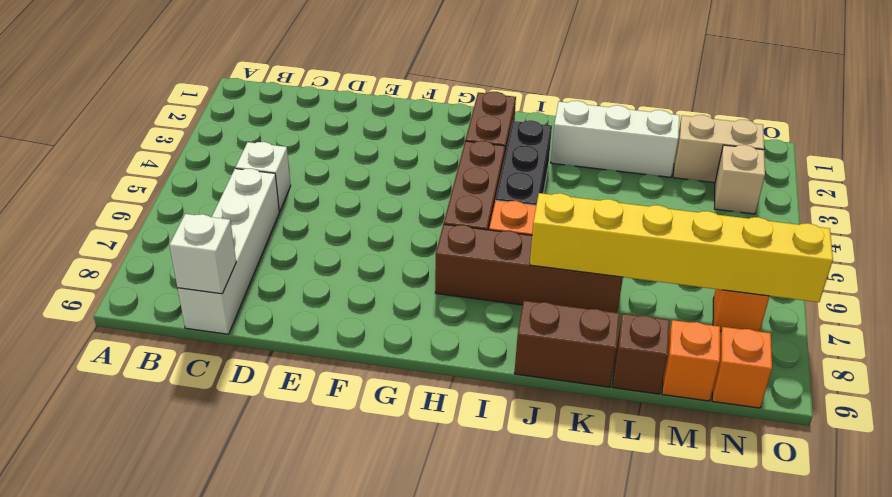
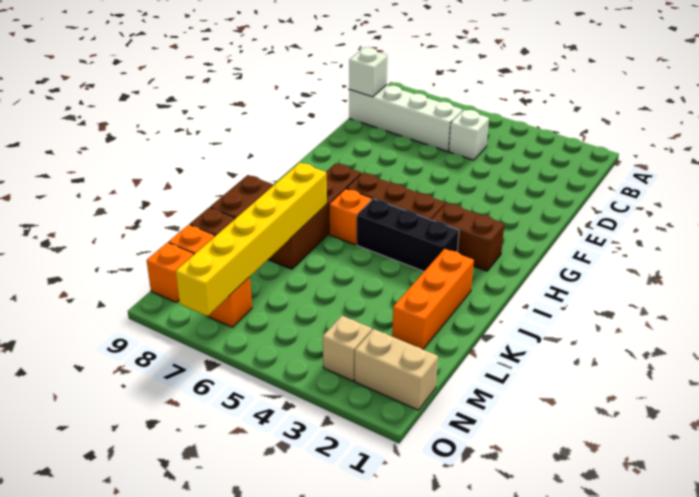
white 1x3 brick [551,101,680,177] -> orange 1x3 brick [392,249,474,349]
tan 1x2 brick [673,115,764,183] -> tan 1x2 brick turned to [355,329,438,410]

